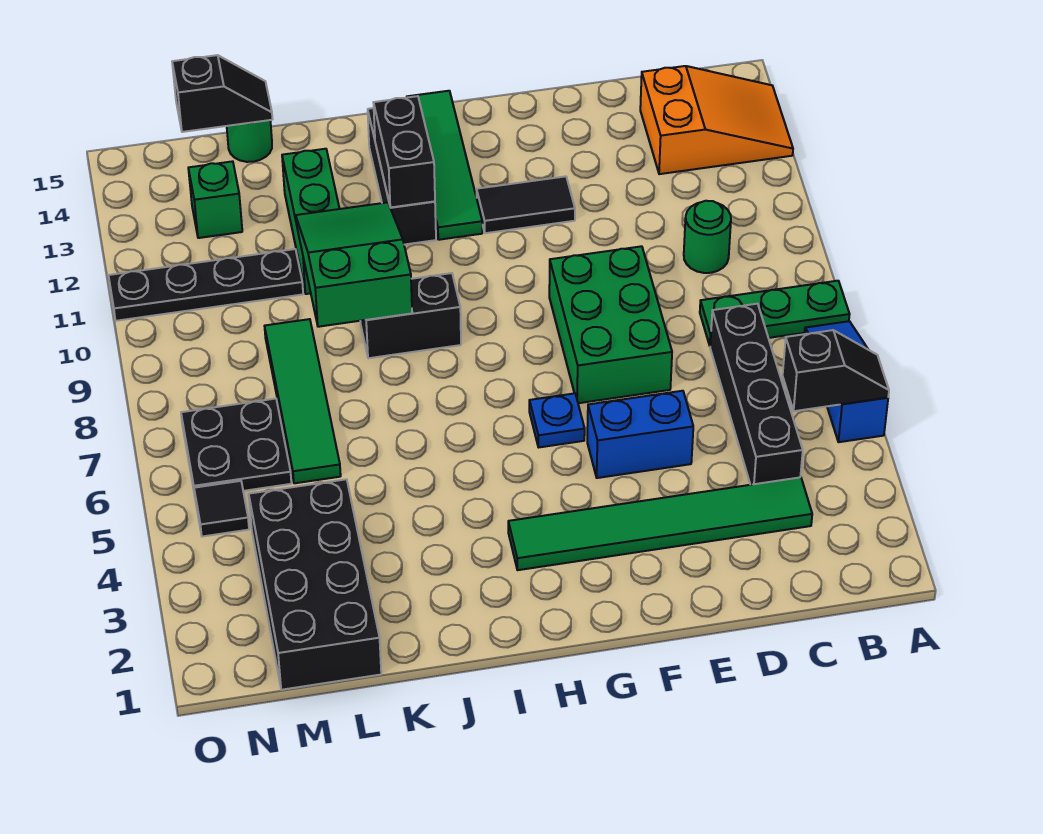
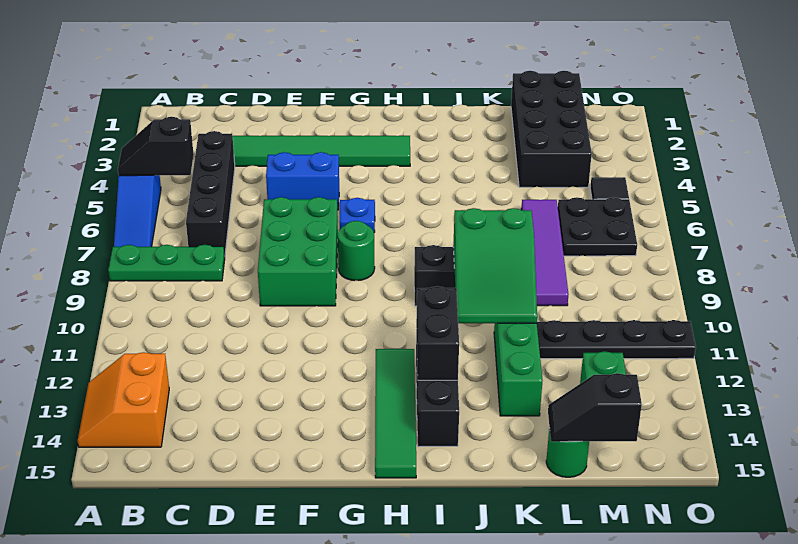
orange 2x3 slope [640,66,793,174] -> orange 2x2 slope [78,352,169,447]
green 1x1 round brick [684,201,731,273] -> green 1x1 round brick moved to [338,221,375,281]
black 1x2 tile [477,176,575,233] -> none
green 1x4 tile [265,319,341,483] -> purple 1x4 tile [521,200,568,306]

